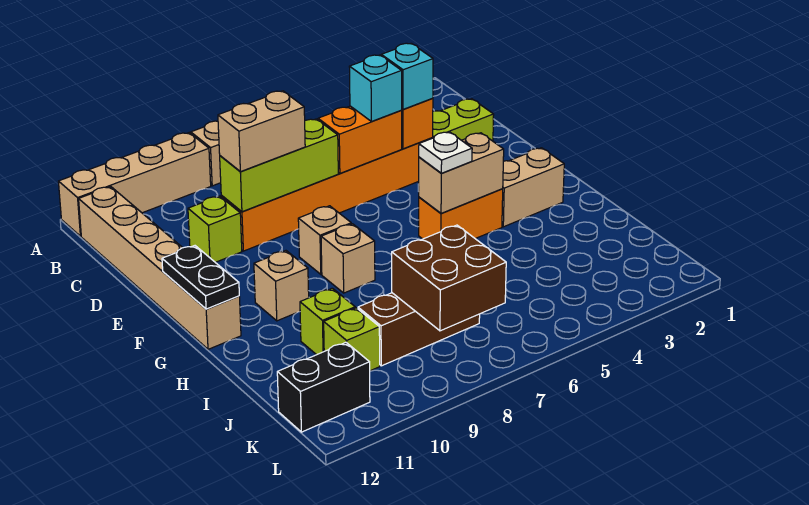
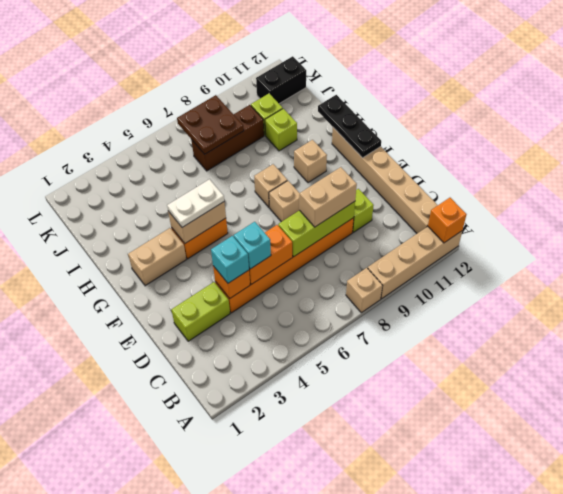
none -> orange 1x1 brick [428,198,466,243]
black 1x2 plate [162,246,239,309] -> black 1x3 plate [318,95,381,158]
white 1x1 plate [419,132,472,173] -> white 1x2 plate [167,179,224,227]
brown 2x2 brick [392,225,506,331] -> brown 2x2 plate [177,95,244,154]

